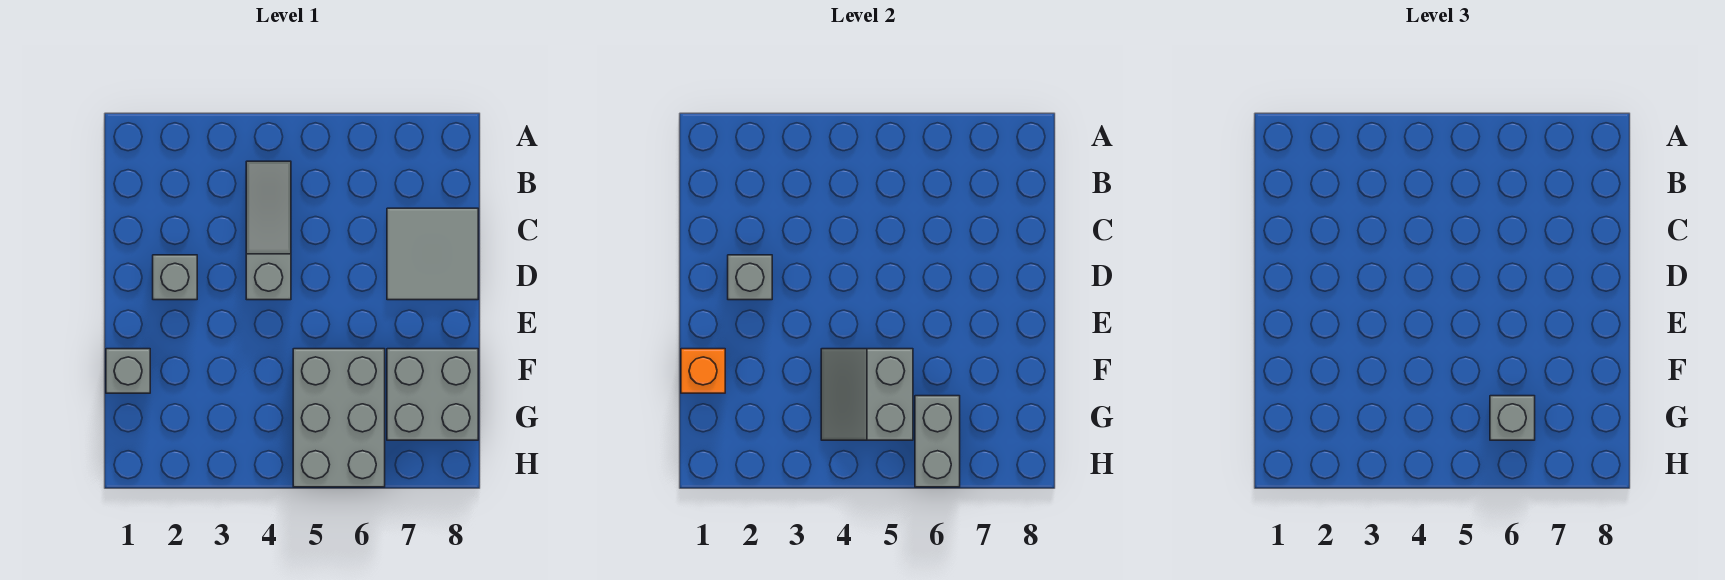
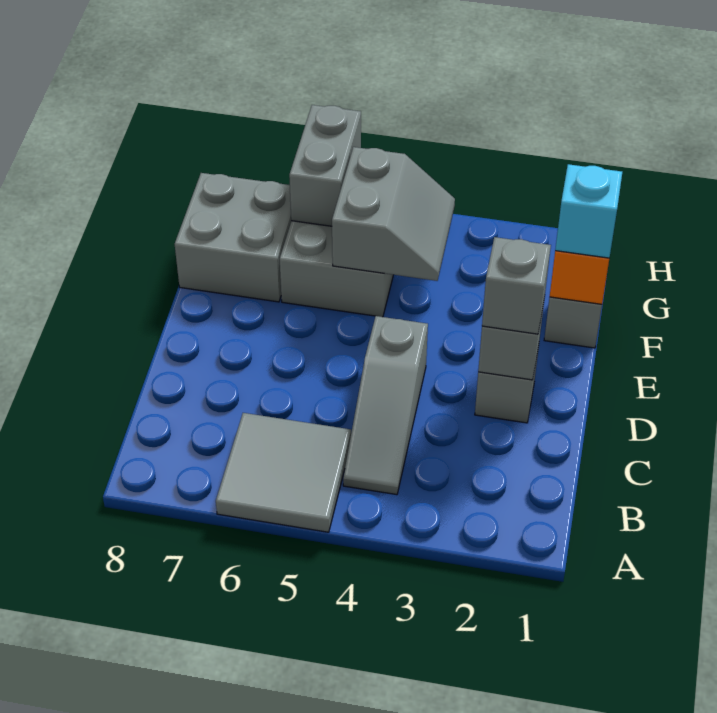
grey 2x2 tile [387,208,478,300] -> grey 2x2 tile moved to [216,413,351,532]
none -> cyan 1x1 brick [555,164,622,258]
grey 1x1 brick [1490,396,1535,440] -> grey 1x1 brick moved to [482,237,551,334]

